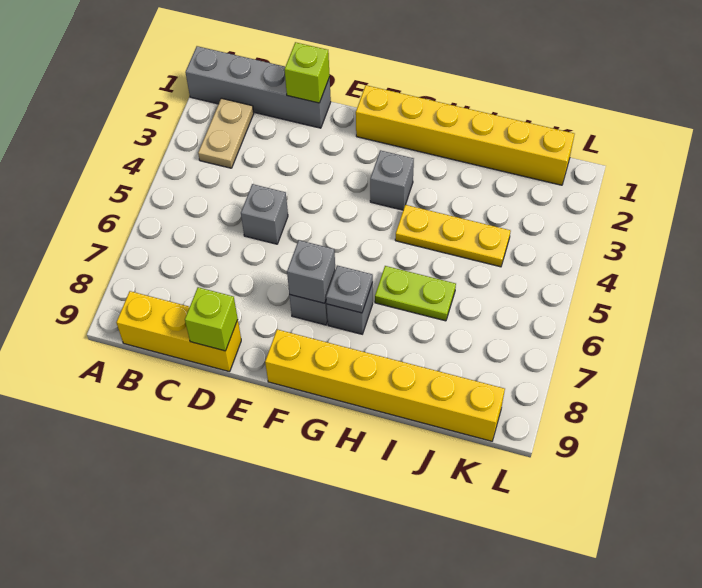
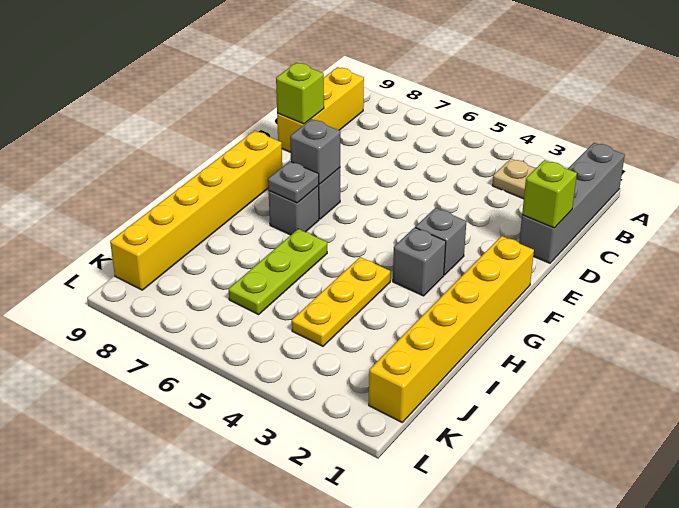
grey 1x1 brick [241,184,288,244] -> grey 1x1 brick moved to [415,208,466,275]
lime 1x2 plate [375,266,456,321] -> lime 1x3 plate [229,229,327,315]

